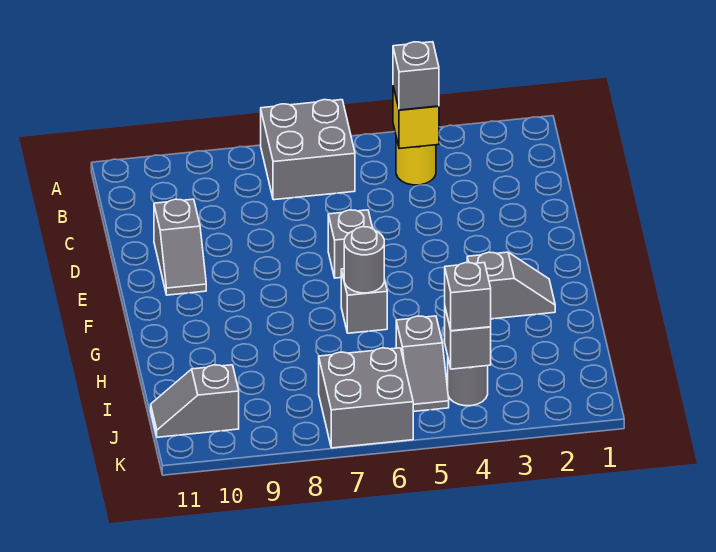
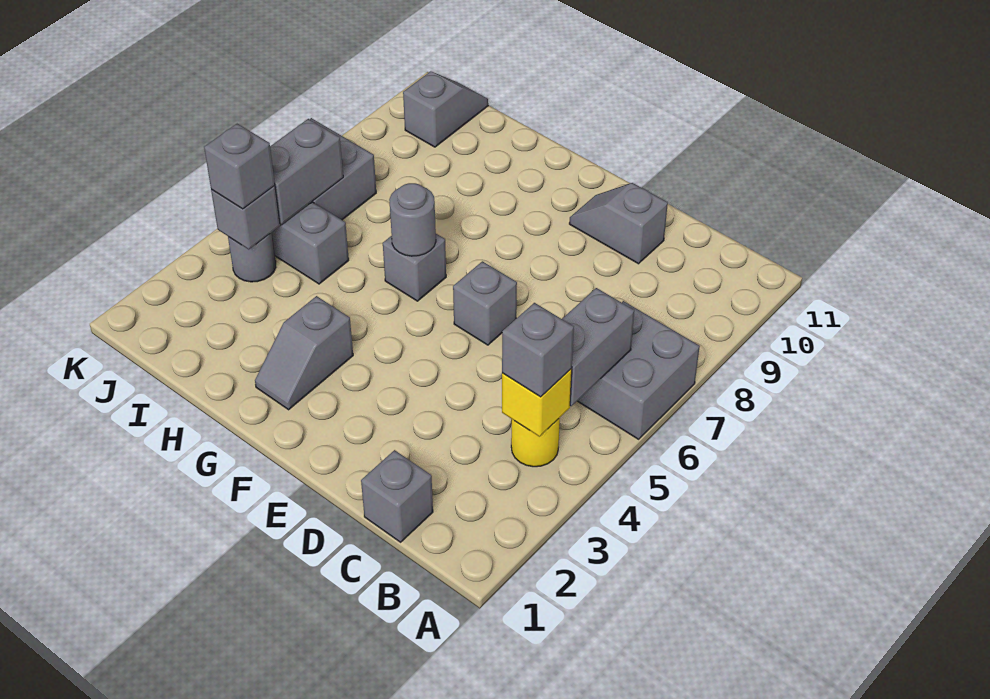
none -> grey 1x2 brick [562,288,634,406]
none -> grey 1x1 brick [361,450,433,542]
none -> grey 1x2 brick [270,119,343,224]

